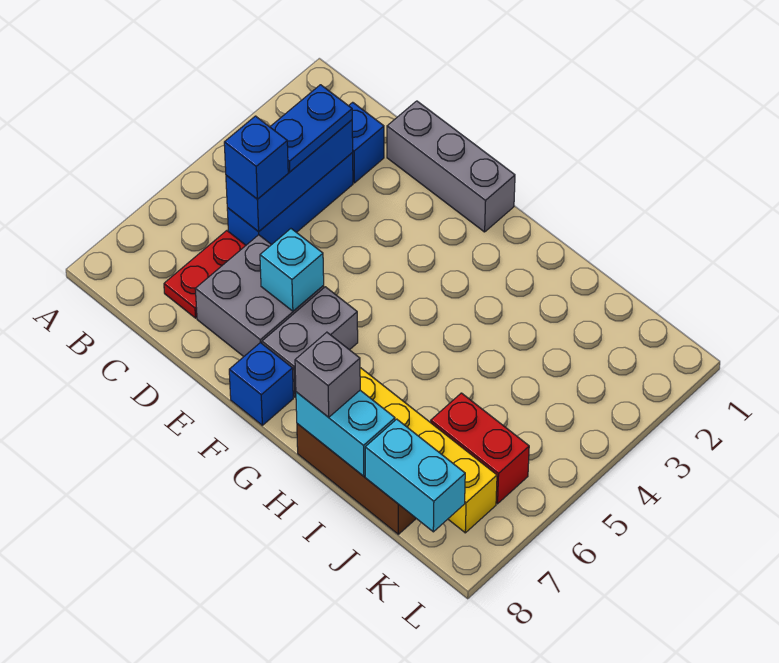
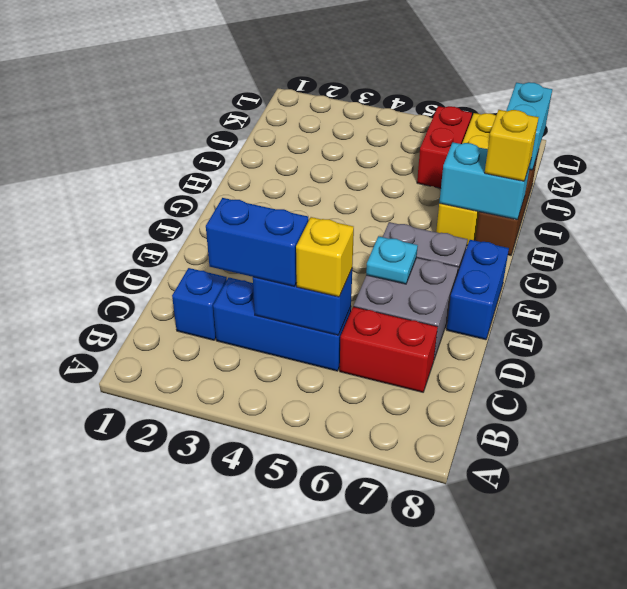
blue 1x3 brick [226,120,353,232] -> blue 1x2 brick [253,269,352,335]
blue 1x2 plate [270,85,352,172] -> blue 1x2 brick [206,198,309,286]
blue 1x1 brick [224,116,288,199] -> yellow 1x1 brick [296,217,354,297]
red 1x2 plate [164,231,246,318] -> red 1x2 brick [340,307,438,392]
grey 1x3 brick [387,101,515,232] -> none
cyan 1x1 brick [260,229,324,311] -> cyan 1x1 plate [366,236,418,284]
blue 1x1 brick [229,342,293,425] -> blue 1x2 brick [446,240,509,340]
cyan 1x2 brick [296,390,395,476] -> cyan 1x2 brick turned to [439,142,531,220]
grey 1x1 brick [295,332,360,417] -> yellow 1x1 brick [485,110,539,181]

